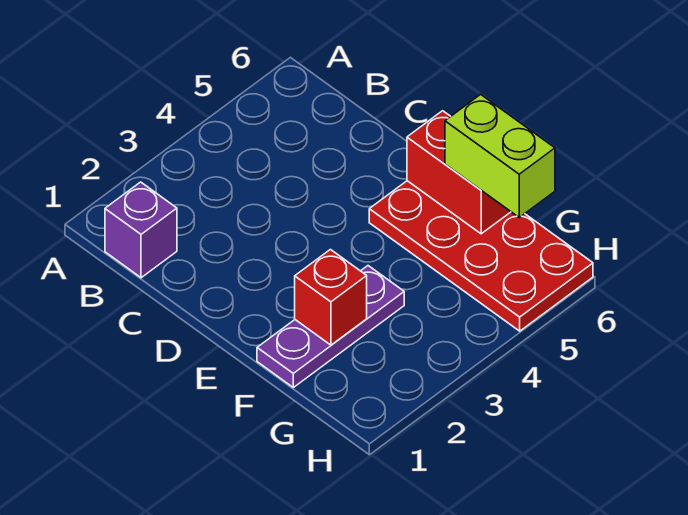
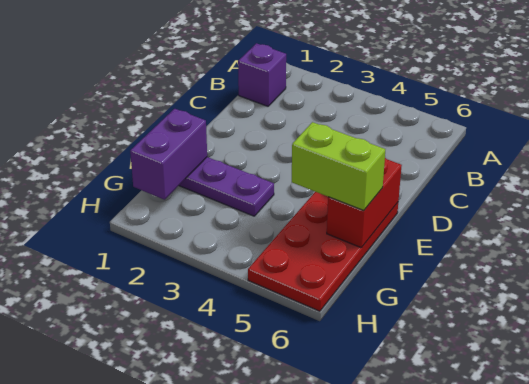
none -> purple 1x2 brick [130,109,207,200]
red 1x1 brick [295,250,367,345] -> none
lime 1x2 brick [445,94,555,217] -> lime 1x2 brick turned to [292,122,385,211]

